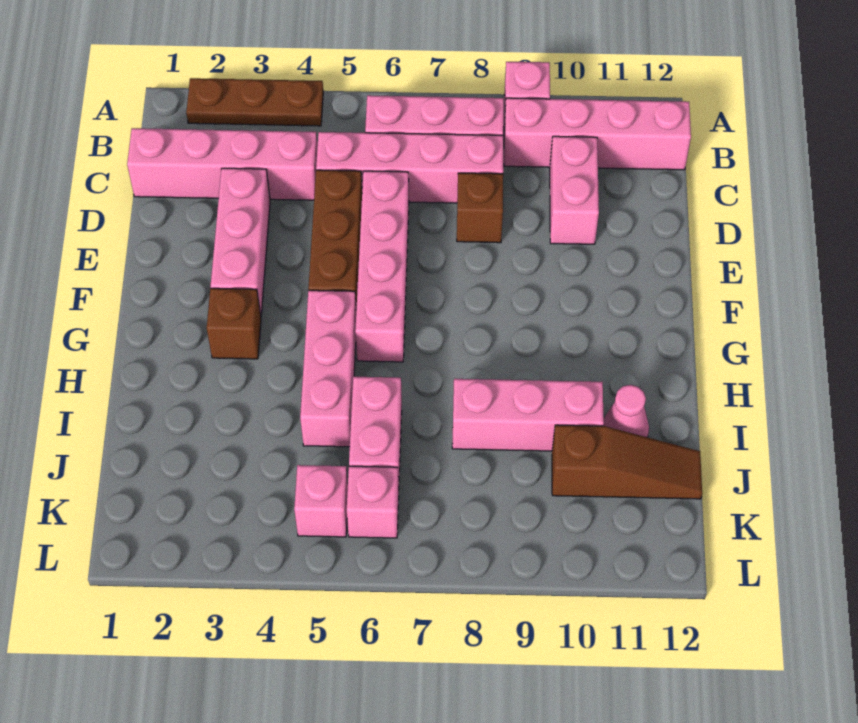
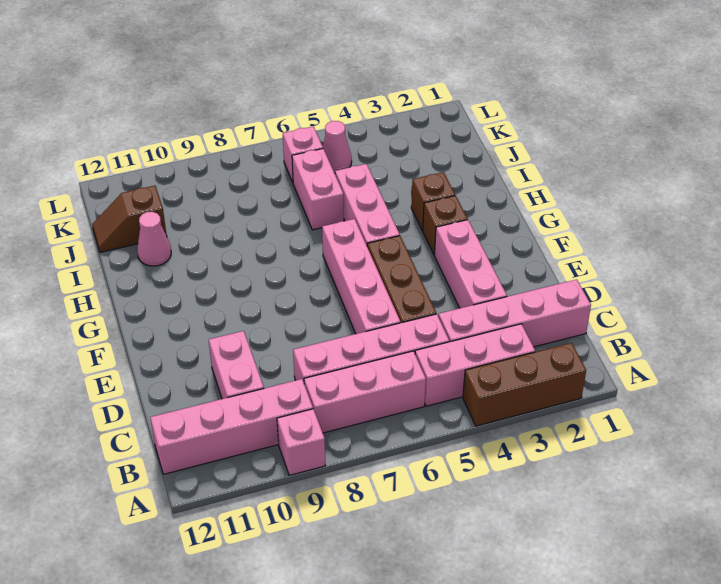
brown 1x3 plate [186,78,323,126] -> brown 1x3 brick [463,343,586,426]
brown 1x1 brick [457,173,503,243] -> brown 1x1 brick moved to [411,172,455,230]
pink 1x3 brick [452,379,604,451] -> pink 1x3 brick moved to [415,324,535,406]
brown 1x3 slope [552,425,702,499] -> brown 1x2 slope [92,186,167,252]
pink 1x1 brick [294,465,348,537] -> pink 1x1 cone [323,121,352,173]

